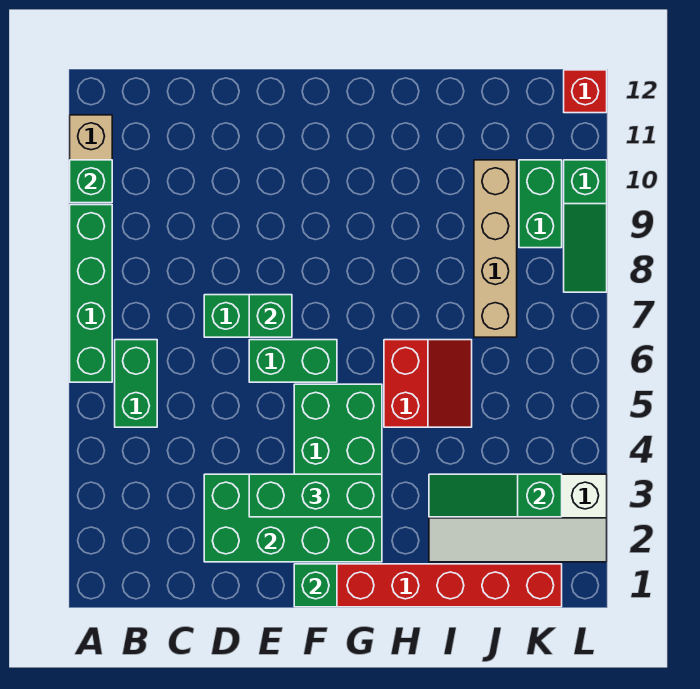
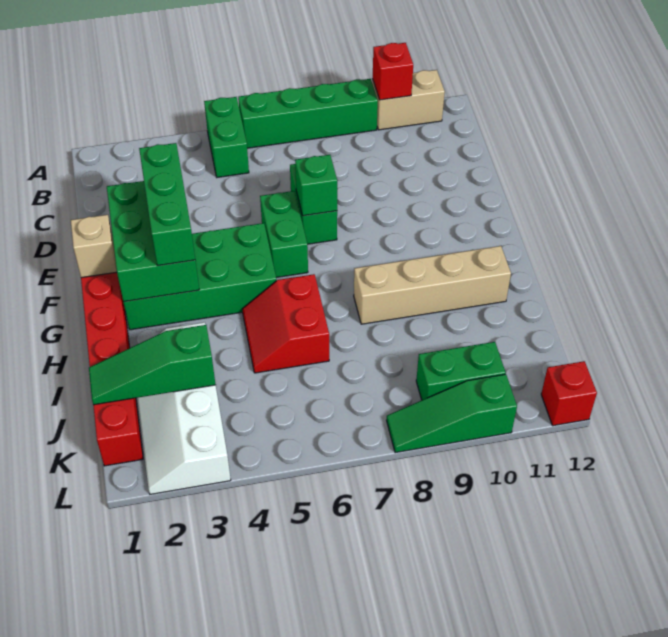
green 1x1 brick [70,160,112,203] -> red 1x1 brick [373,43,413,100]
green 1x2 brick [115,340,157,427] -> green 1x2 brick turned to [204,97,249,177]
green 2x4 brick [204,474,382,562] -> green 2x3 brick [107,181,199,302]
green 1x1 brick [294,564,337,607] -> tan 1x1 brick [71,215,117,278]
red 2x2 slope [384,340,472,427] -> red 2x2 slope turned to [242,274,329,373]
green 1x3 slope [429,474,562,517] -> green 1x3 slope turned to [89,325,215,405]
tan 1x4 brick [474,160,517,337] -> tan 1x4 brick moved to [354,246,511,324]

